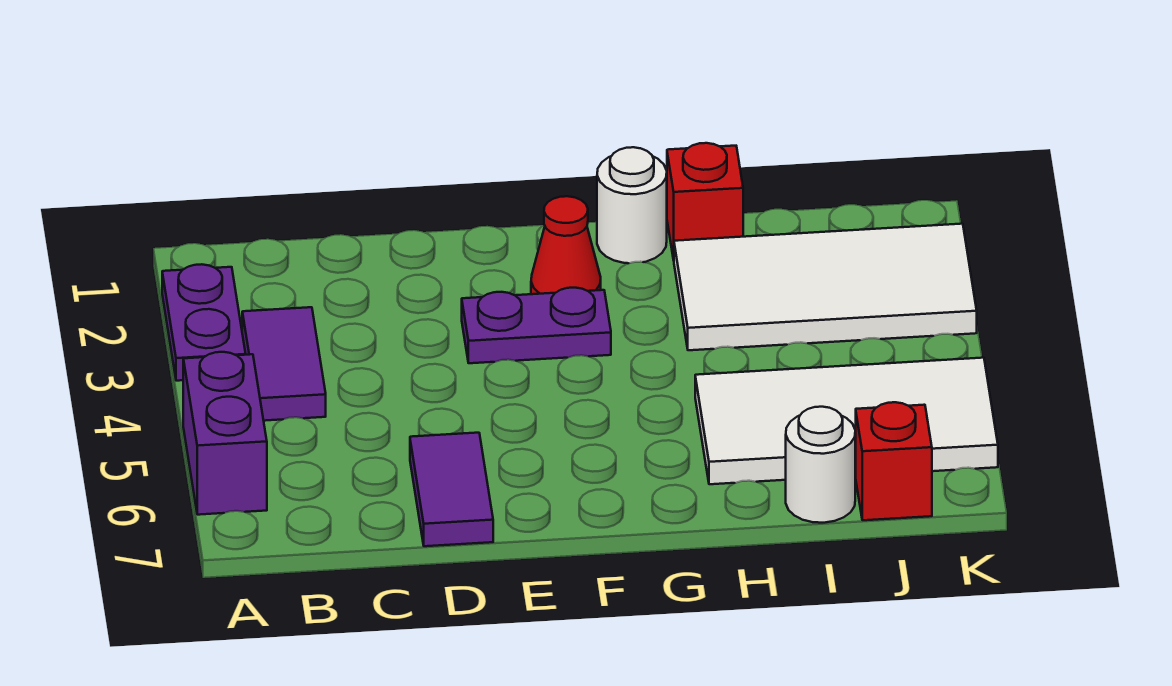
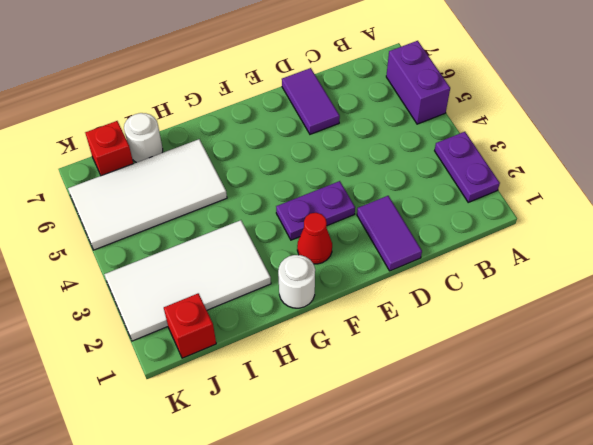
purple 1x2 tile [242,307,326,421] -> purple 1x2 tile moved to [357,196,422,271]
red 1x1 brick [667,143,743,260] -> red 1x1 brick moved to [164,293,216,358]

